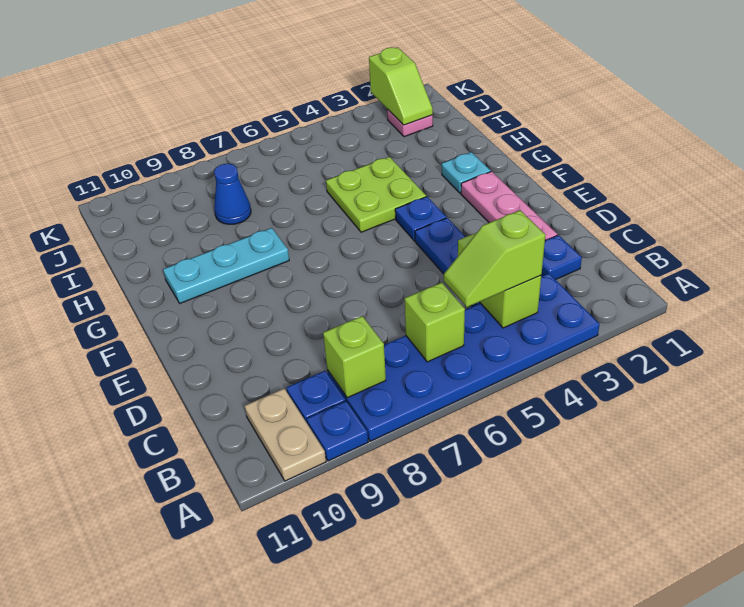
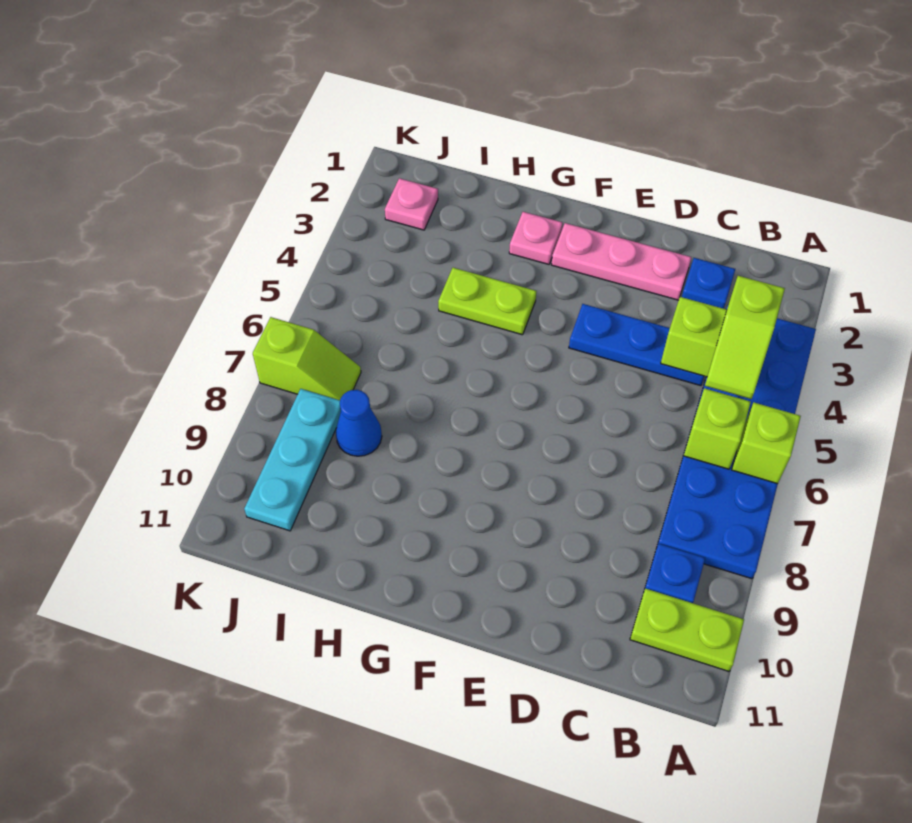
blue 1x1 plate [307,401,368,461] -> none
tan 1x2 plate [245,389,326,481] -> lime 1x2 plate [630,588,744,671]
lime 1x1 brick [323,316,386,398] -> lime 1x1 brick moved to [732,402,801,484]
blue 1x1 plate [395,197,446,241] -> none
cyan 1x1 plate [442,152,491,193] -> pink 1x1 plate [509,212,562,264]
lime 2x2 plate [326,157,426,232] -> lime 1x2 plate [438,268,536,335]
cyan 1x3 plate [163,228,289,303] -> cyan 1x3 plate moved to [244,389,341,531]
lime 1x2 slope [369,47,433,125] -> lime 1x2 slope moved to [253,317,361,400]

